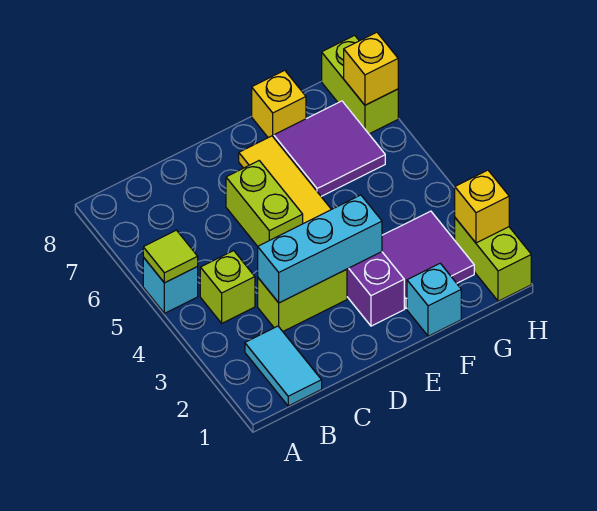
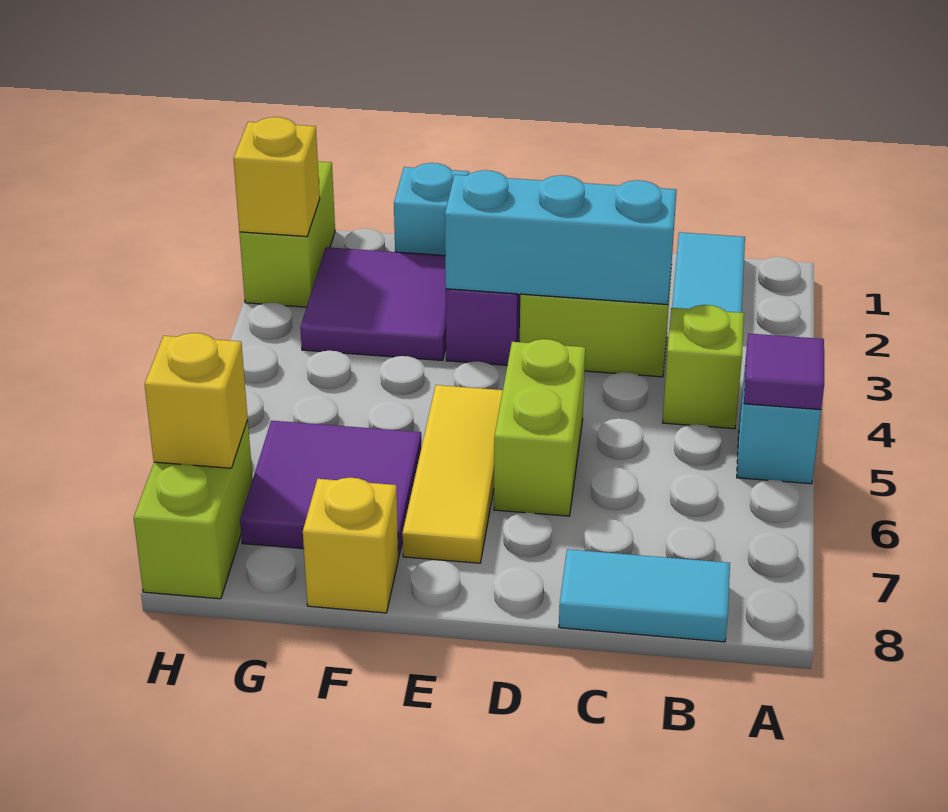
lime 1x1 tile [143,230,198,283] -> purple 1x1 tile [744,334,824,410]
none -> cyan 1x2 tile [559,549,730,642]

